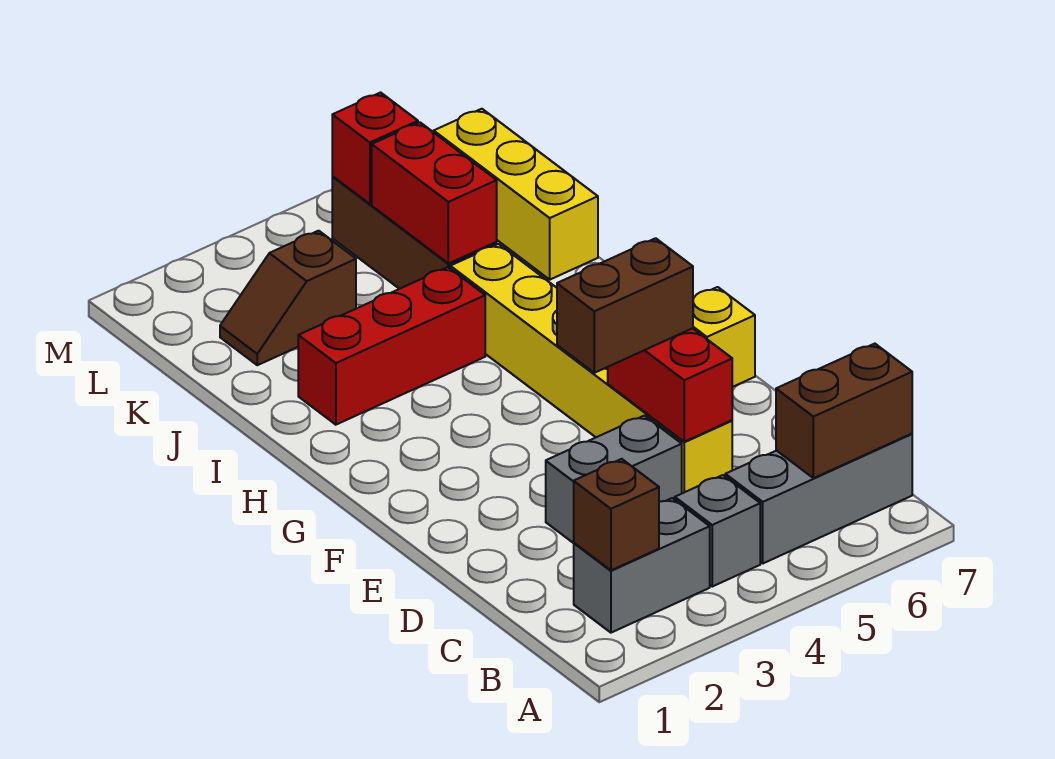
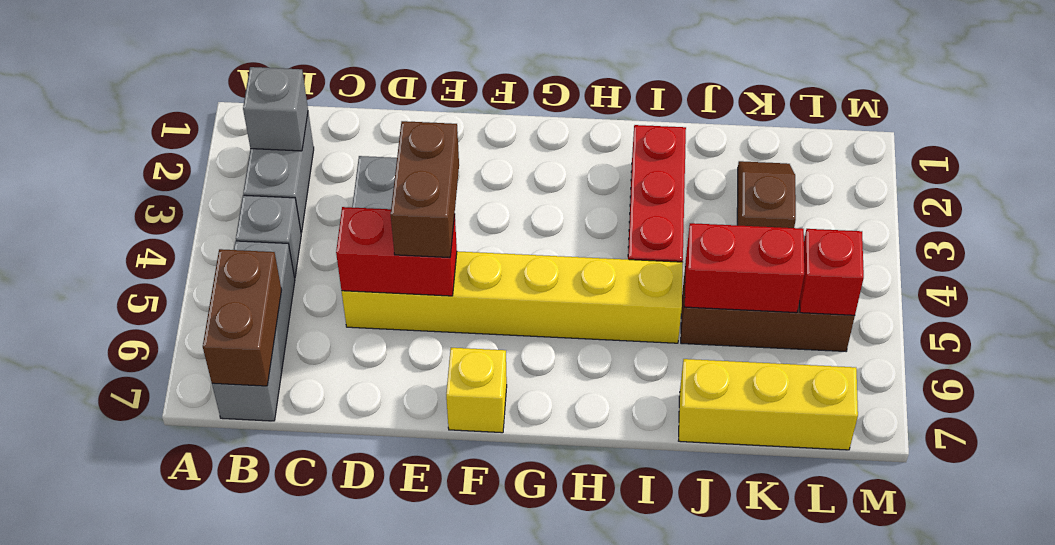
brown 1x1 brick [574,459,659,570] -> grey 1x1 brick [243,67,308,151]

